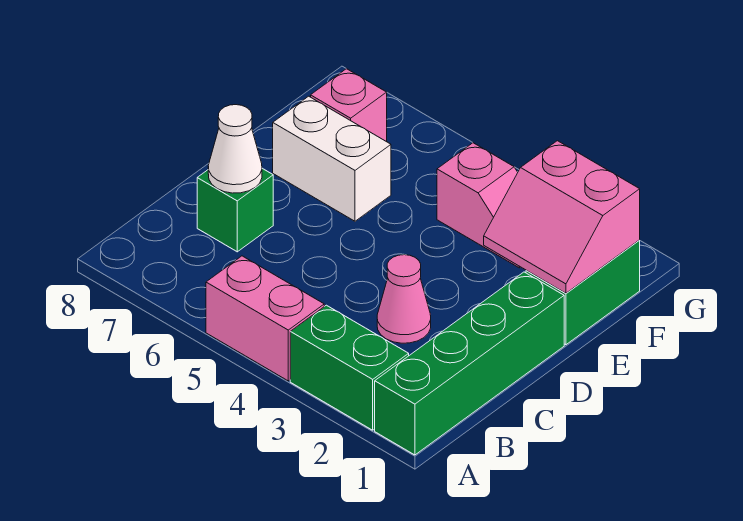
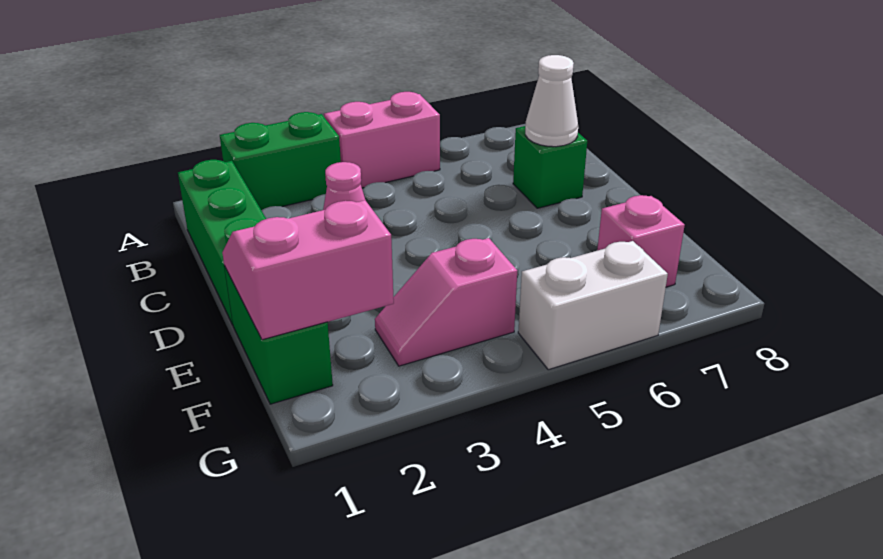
green 1x4 brick [375,272,564,455] -> green 1x3 brick [178,160,266,325]
white 1x2 brick [273,96,391,221] -> white 1x2 brick moved to [518,241,668,370]

